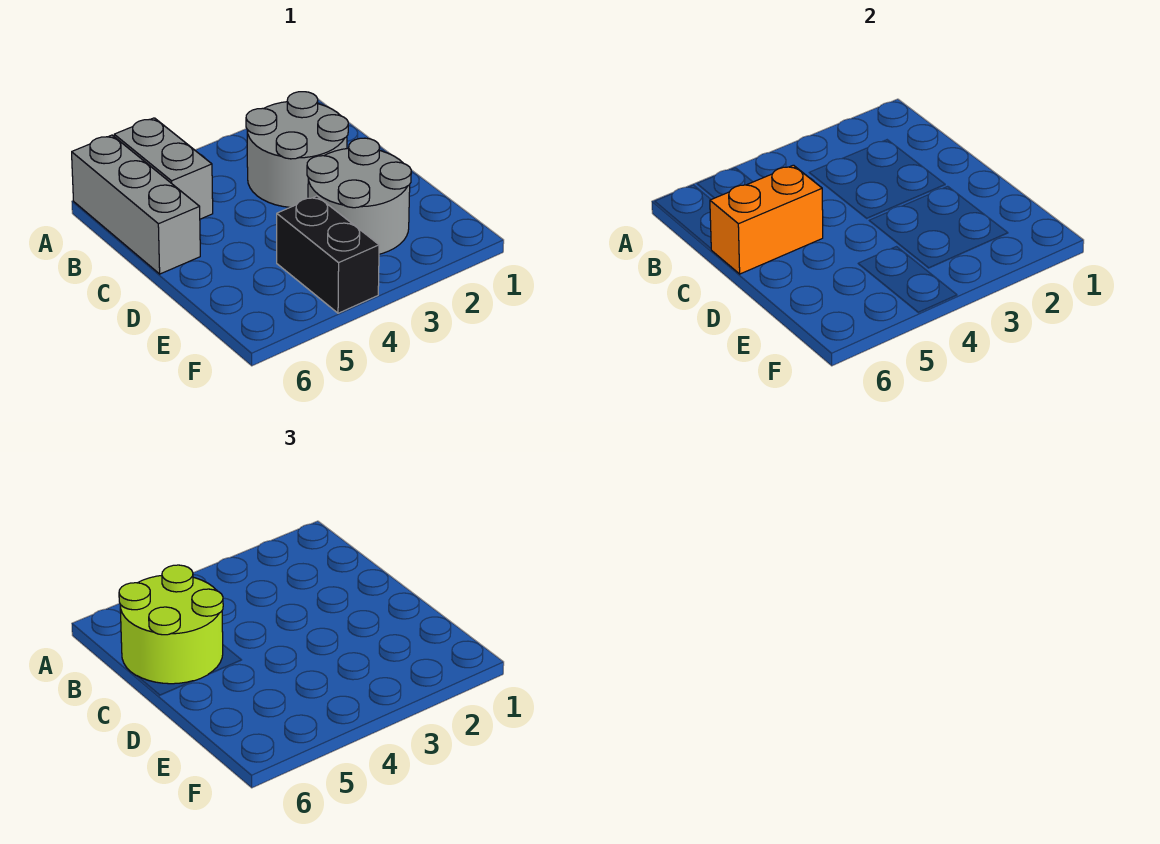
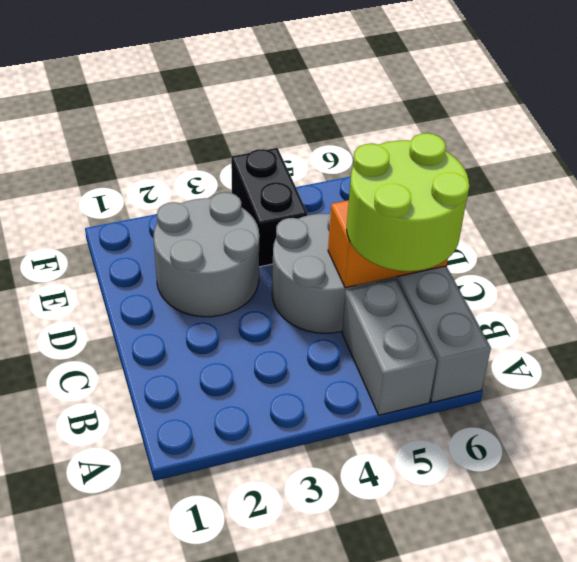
grey 2x2 round brick [246,92,348,207] -> grey 2x2 round brick moved to [272,212,377,333]

